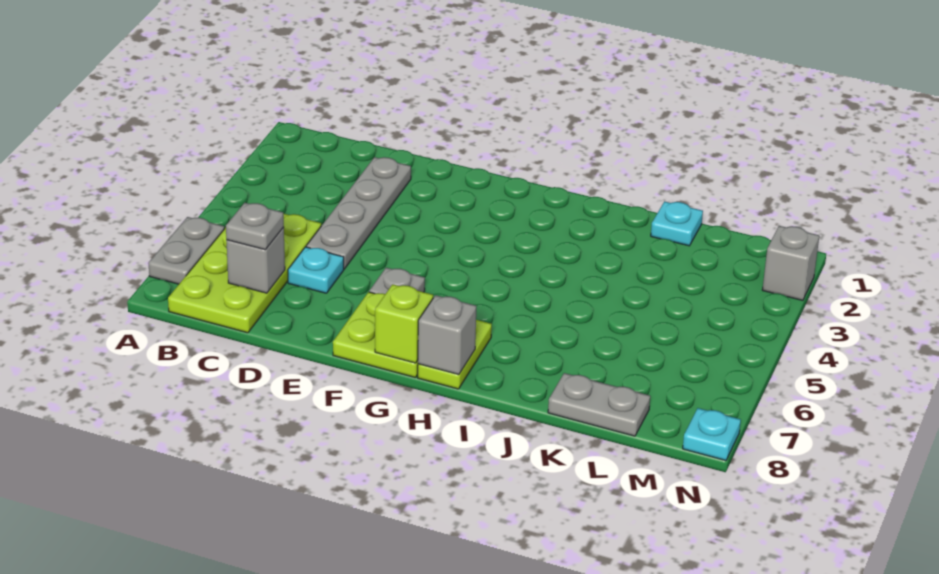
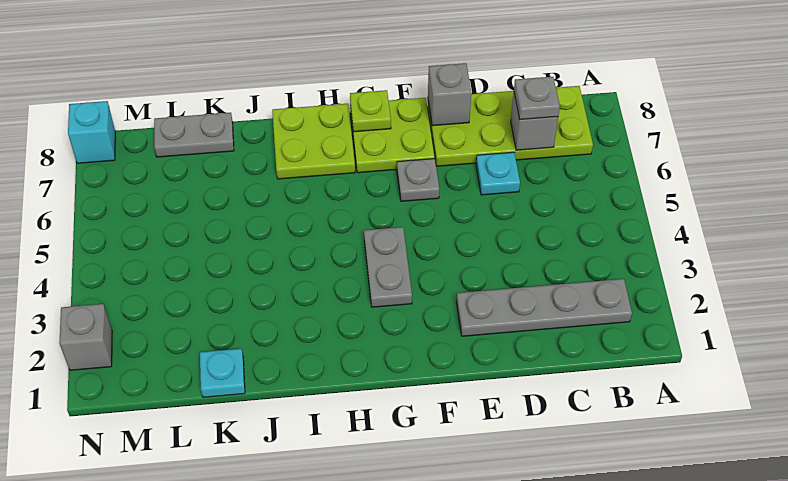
grey 1x2 plate [148,217,225,284] -> grey 1x2 plate moved to [364,227,412,307]
lime 2x4 plate [168,214,321,333] -> lime 2x4 plate turned to [427,86,593,166]
grey 1x4 plate [306,157,411,269] -> grey 1x4 plate turned to [456,279,632,336]
lime 1x1 brick [375,284,433,363] -> lime 1x1 plate [350,90,391,132]
lime 1x2 plate [418,320,492,389] -> lime 2x2 plate [272,104,355,179]
grey 1x1 brick [418,295,476,375] -> grey 1x1 brick moved to [428,63,471,126]
cyan 1x1 plate [683,408,741,460] -> cyan 1x1 brick [68,101,115,163]

